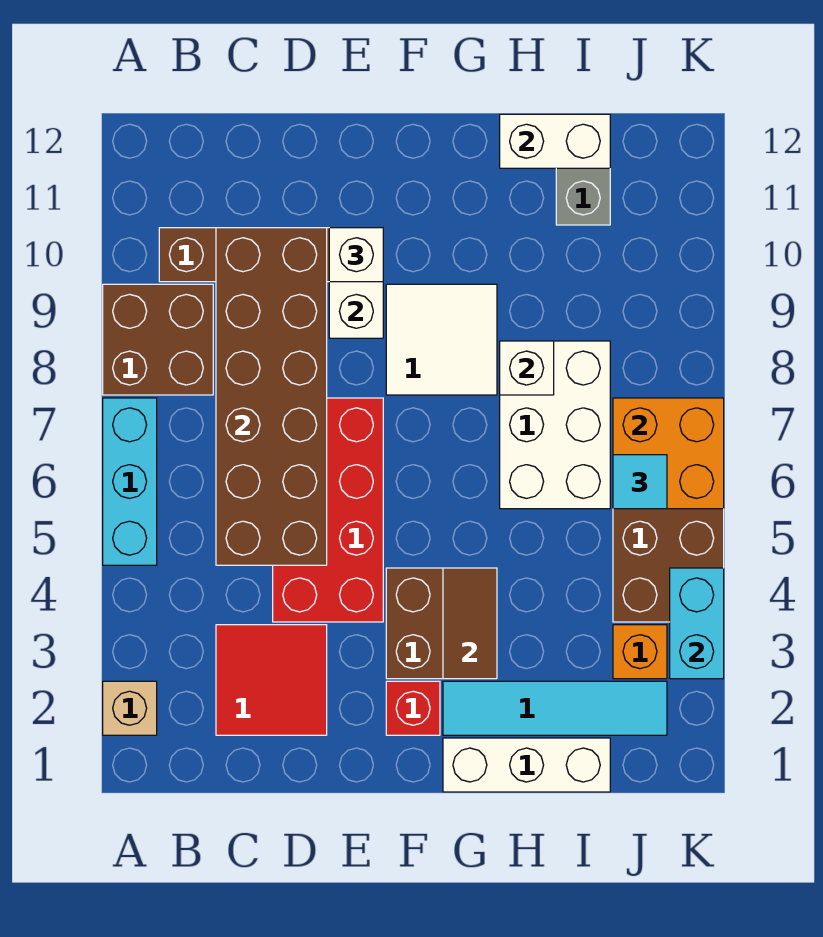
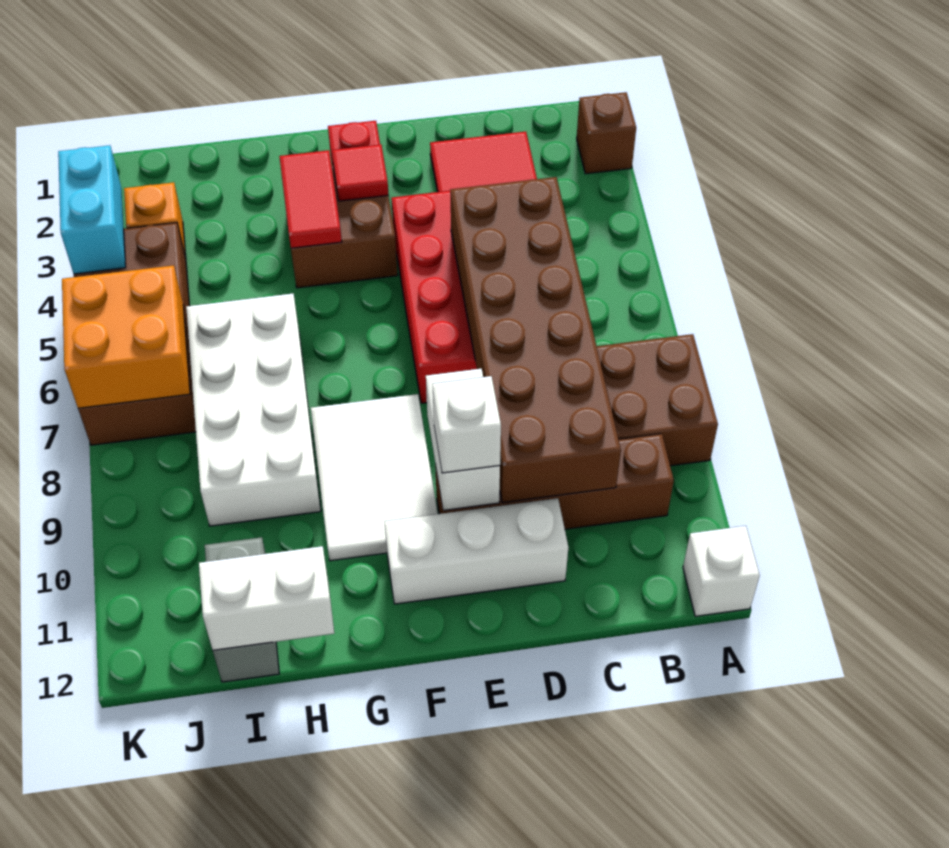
tan 1x1 brick [103,681,157,735] -> brown 1x1 brick [577,92,636,174]
cyan 1x3 brick [103,398,157,565] -> none
none -> red 1x1 tile [332,144,388,201]
white 2x2 tile [386,284,497,395] -> white 2x3 tile [311,394,438,561]
white 1x3 brick [443,738,610,792] -> white 1x3 brick moved to [384,498,568,604]
cyan 1x4 tile [443,681,667,735] -> none
brown 1x2 tile [443,568,497,679] -> red 1x2 tile [279,150,342,248]
white 2x3 brick [500,341,610,509] -> white 2x4 brick [186,294,321,526]
white 1x1 brick [500,341,554,395] -> white 1x1 brick moved to [683,526,760,616]
cyan 1x1 tile [613,455,667,509] -> none

